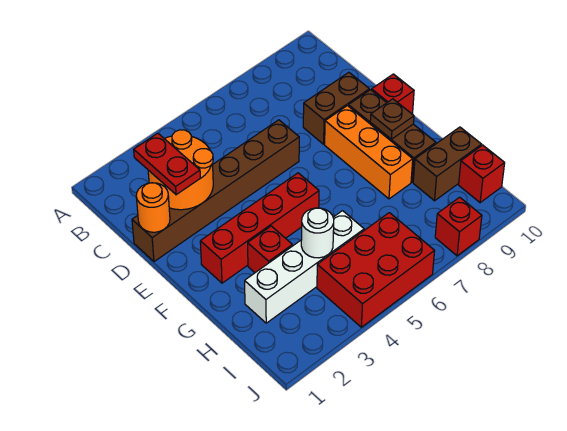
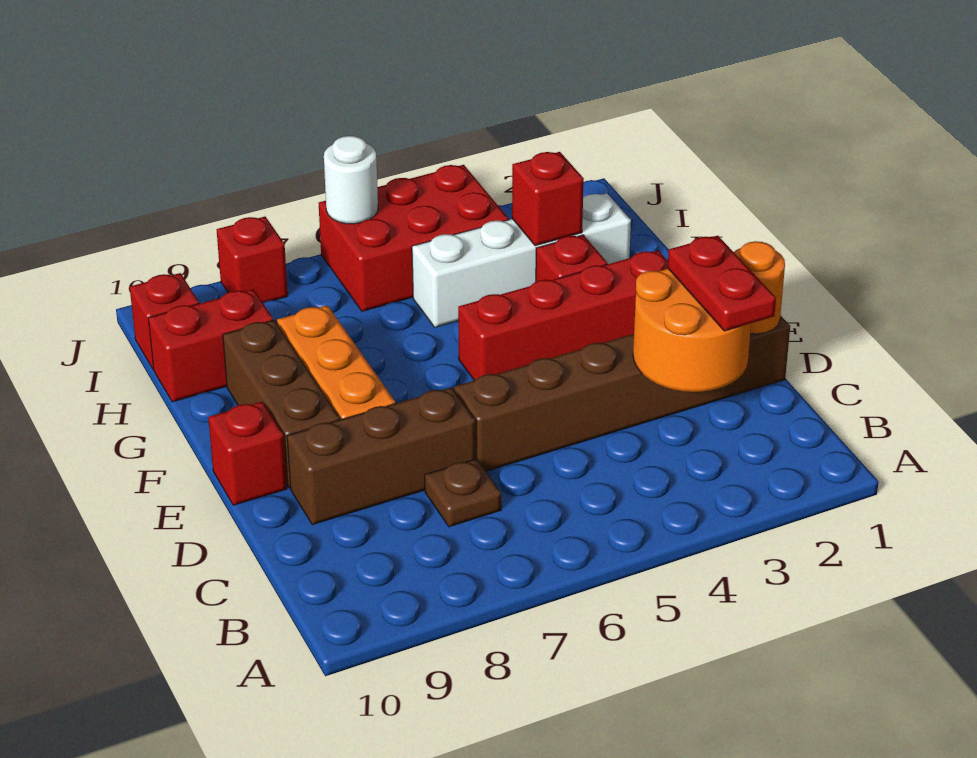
brown 1x2 brick [303,72,369,144] -> brown 1x3 brick [287,388,476,525]
brown 1x1 plate [370,99,414,139] -> brown 1x1 plate moved to [425,459,501,527]
none -> red 1x1 brick [512,152,584,246]
white 1x1 round brick [301,208,334,258] -> white 1x1 round brick moved to [324,136,378,224]
brown 1x2 brick [413,127,482,201] -> red 1x2 brick [148,289,273,402]

